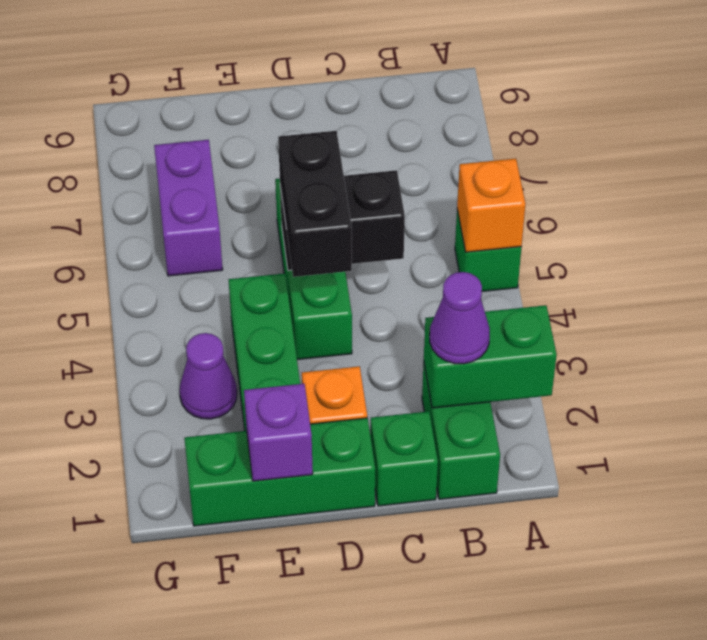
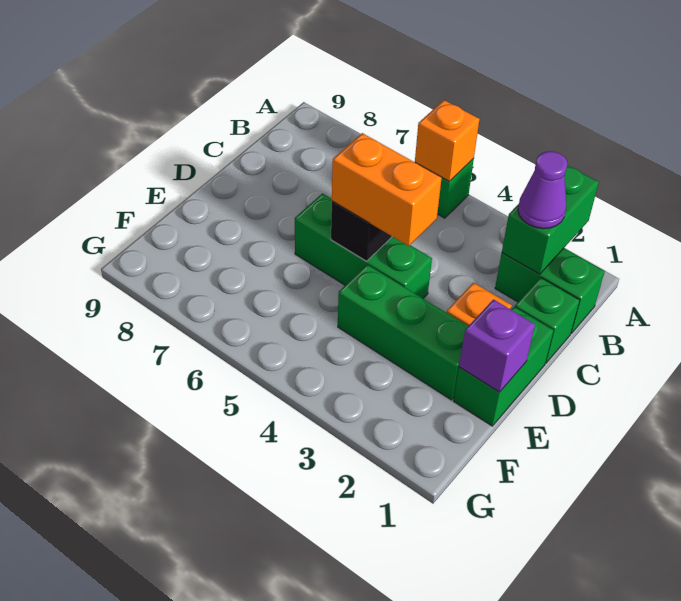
green 1x3 brick [184,418,375,526] -> green 1x2 brick [454,307,554,426]
black 1x2 brick [278,131,352,277] -> orange 1x2 brick [332,133,442,246]
purple 1x1 cone [180,333,237,419] -> none
purple 1x2 brick [154,140,223,276] -> none

